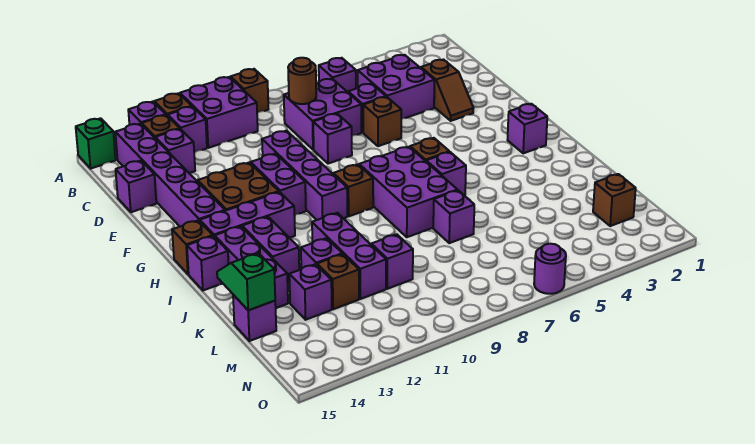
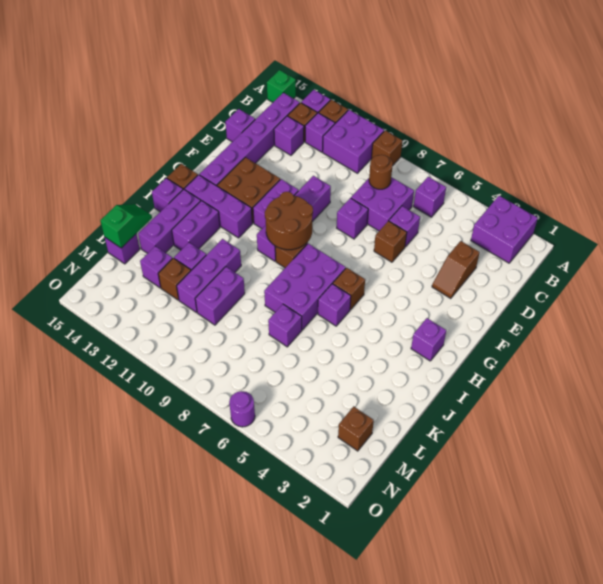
purple 2x2 brick [358,55,434,119] -> purple 2x2 brick moved to [471,196,538,263]
none -> brown 2x2 round brick [265,192,313,250]
purple 1x1 brick [371,234,413,289] -> purple 1x2 brick [195,267,245,325]

